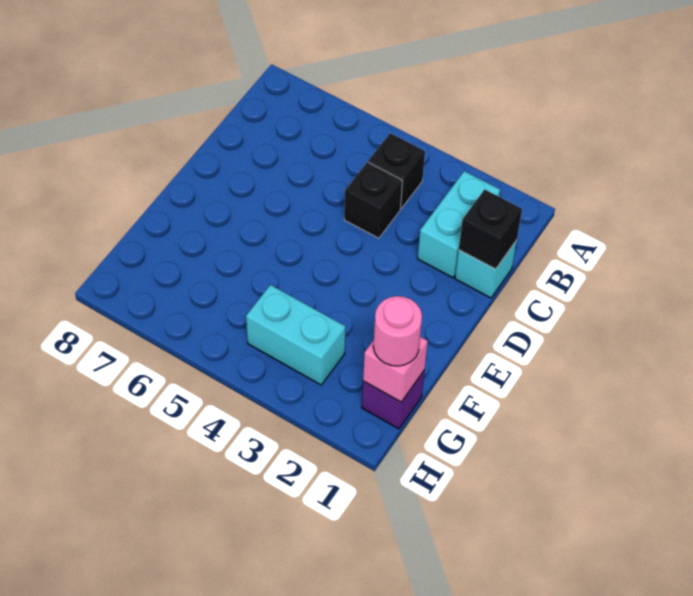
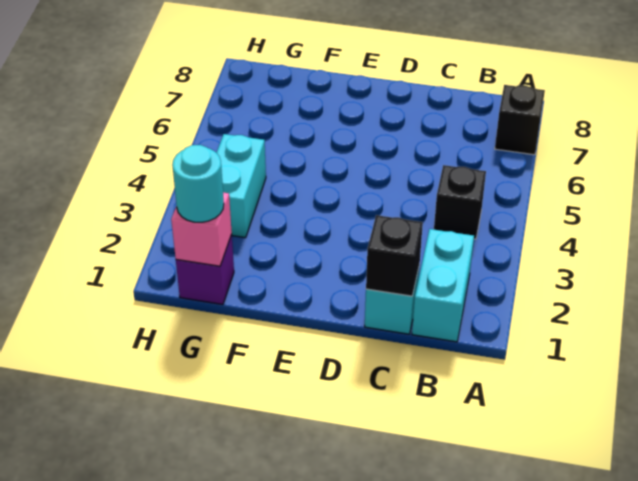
cyan 1x2 brick [418,171,500,278] -> cyan 1x2 brick turned to [412,229,474,342]
black 1x1 brick [344,162,402,238] -> black 1x1 brick moved to [495,85,545,155]
pink 1x1 round brick [373,296,422,366] -> cyan 1x1 round brick [172,145,224,222]

